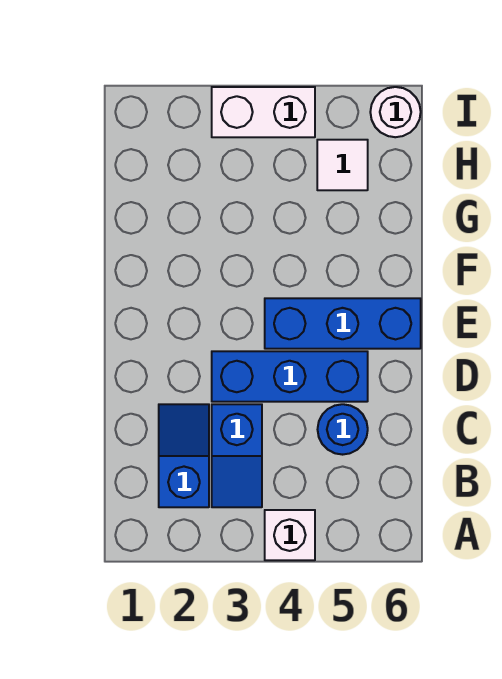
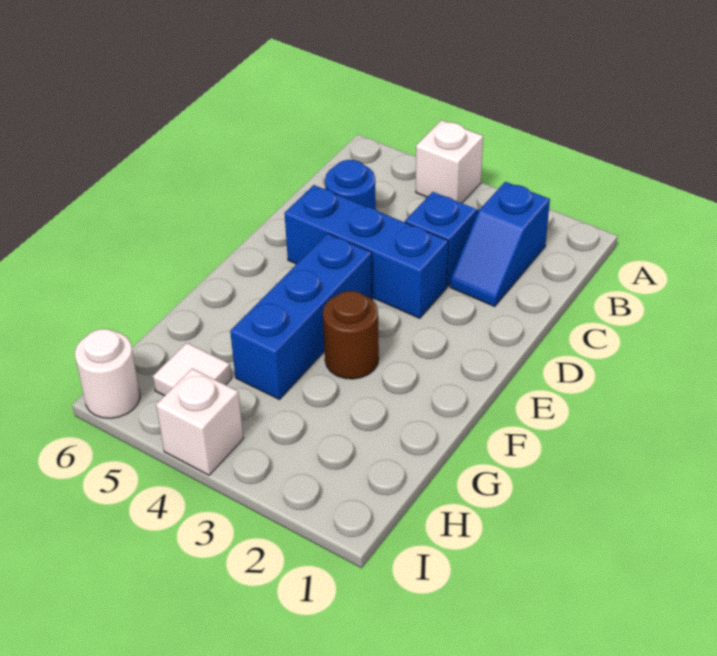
blue 1x3 brick [265,298,421,349] -> blue 1x3 brick turned to [230,234,372,400]
none -> brown 1x1 round brick [323,291,379,379]
white 1x2 brick [212,87,315,137] -> white 1x1 brick [156,369,244,475]

